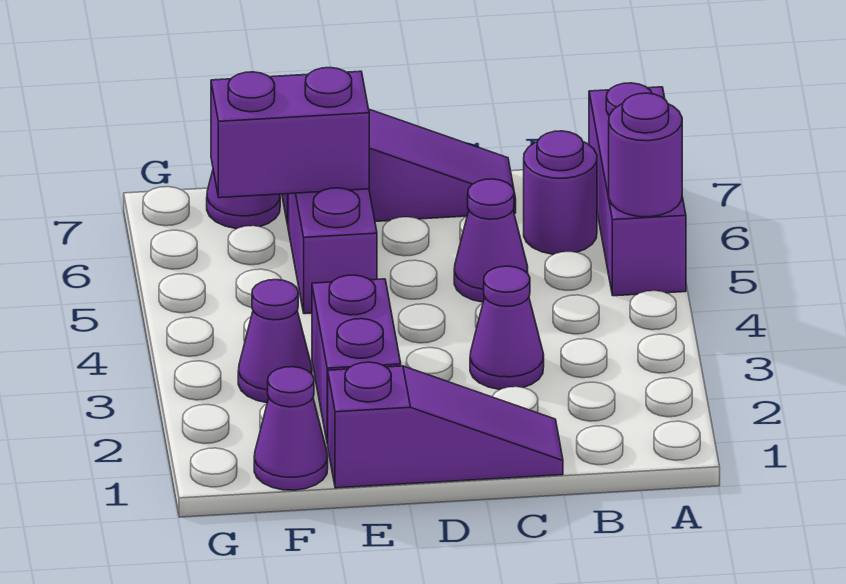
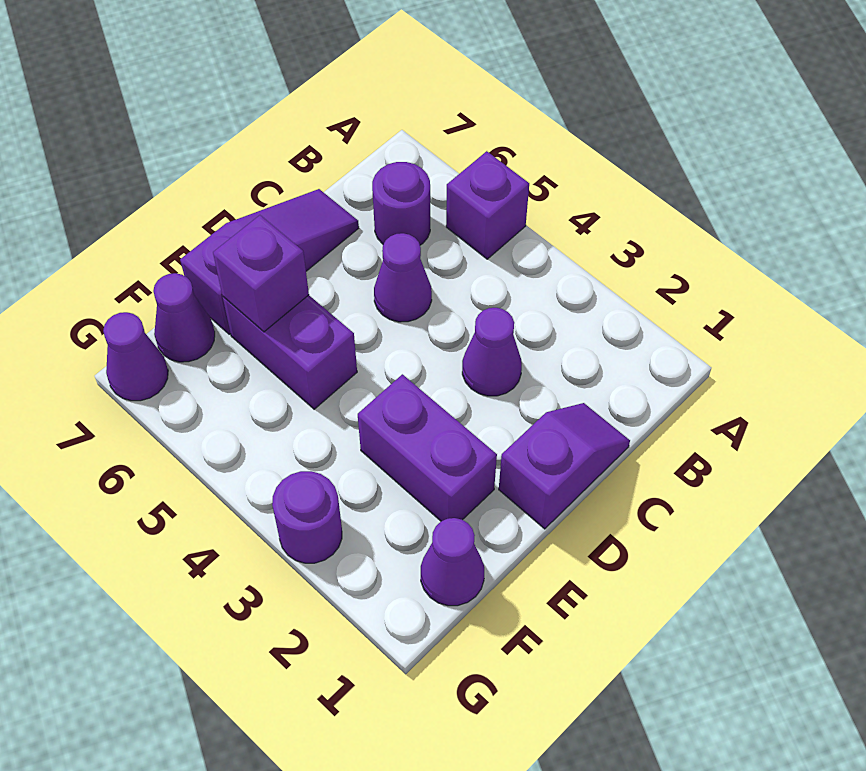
purple 1x3 brick [589,83,686,296] -> purple 1x1 brick [446,151,529,259]
purple 1x1 round brick [609,93,682,217] -> purple 1x1 round brick moved to [272,471,342,563]
purple 1x3 slope [328,362,563,488] -> purple 1x2 slope [499,403,630,529]
purple 1x2 brick [211,68,369,198] -> purple 1x1 brick [213,215,309,332]
purple 1x1 cone [238,280,312,403] -> purple 1x1 cone moved to [103,312,168,401]

